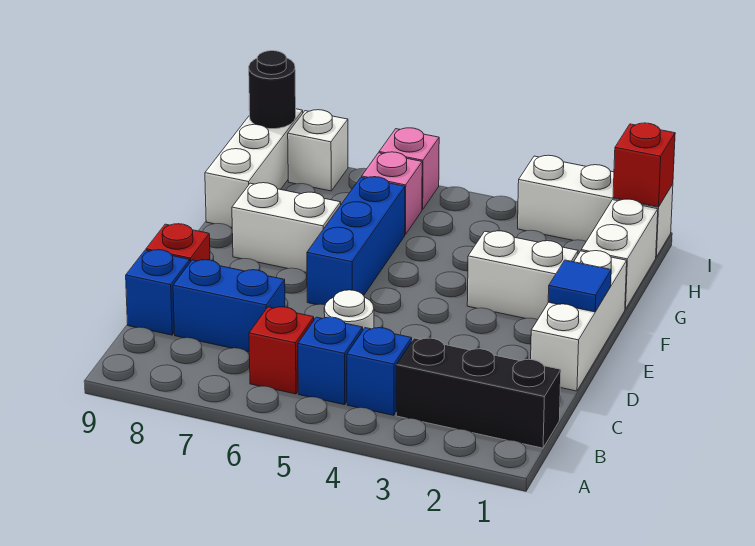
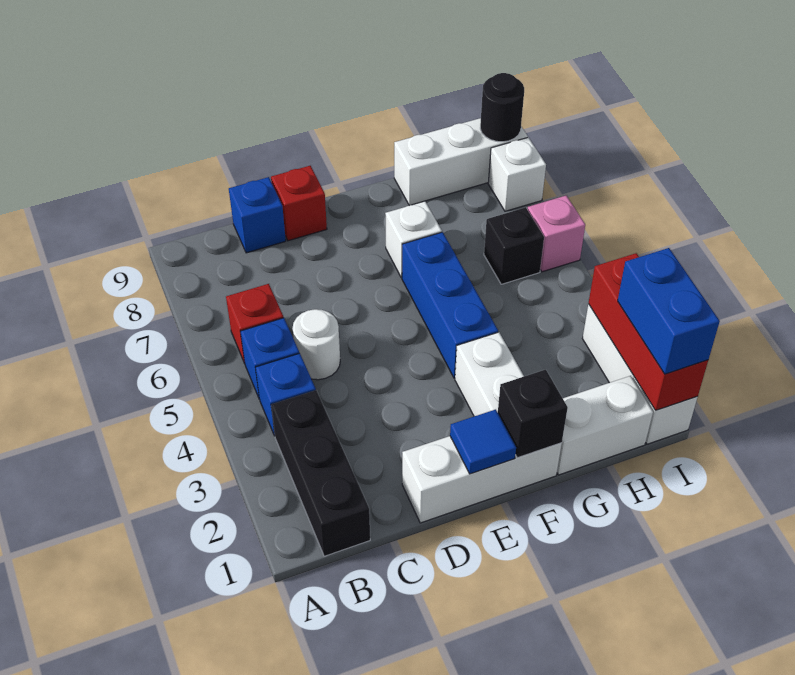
blue 1x2 brick [173,260,285,352] -> blue 1x2 brick moved to [618,248,720,374]
blue 1x3 brick [307,177,405,305] -> blue 1x3 brick turned to [402,232,498,378]
none -> black 1x1 brick [498,370,568,458]
white 1x2 brick [232,183,341,272] -> white 1x1 brick [385,201,442,278]
pink 1x1 brick [362,152,422,235] -> black 1x1 brick [484,207,544,284]
red 1x1 brick [613,123,675,207] -> red 1x3 brick [589,253,708,410]

